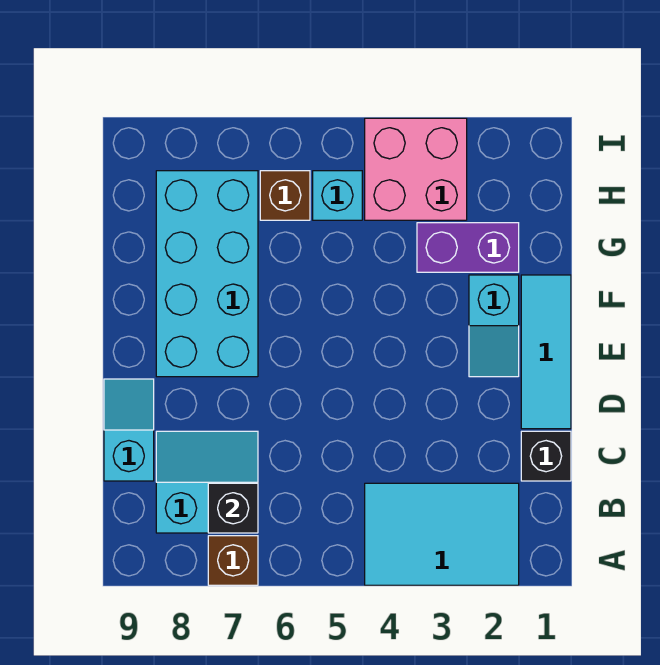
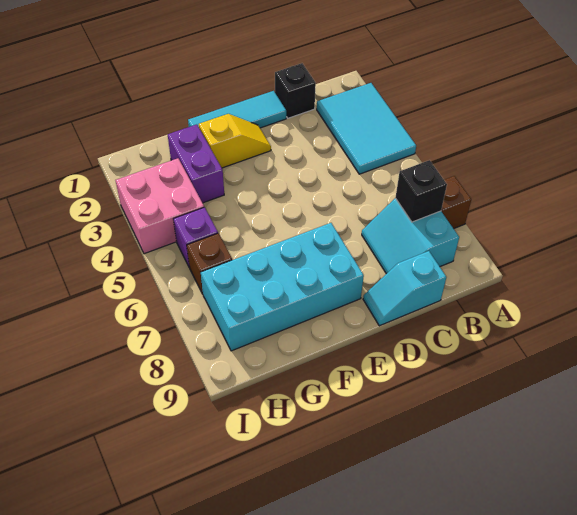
cyan 1x2 slope [469,275,519,377] -> yellow 1x2 slope [199,114,271,168]
cyan 1x1 brick [313,171,362,220] -> purple 1x1 brick [173,207,218,268]

